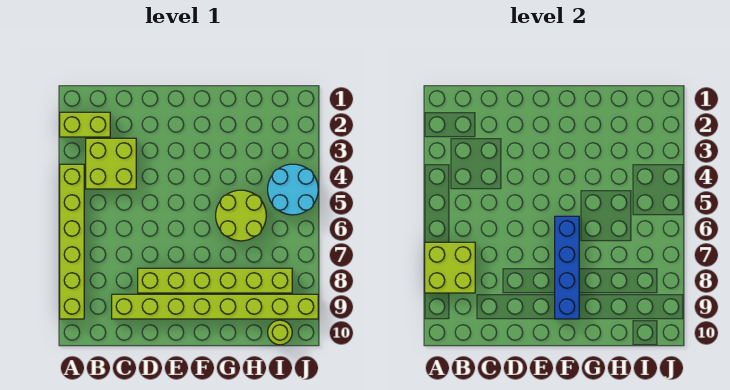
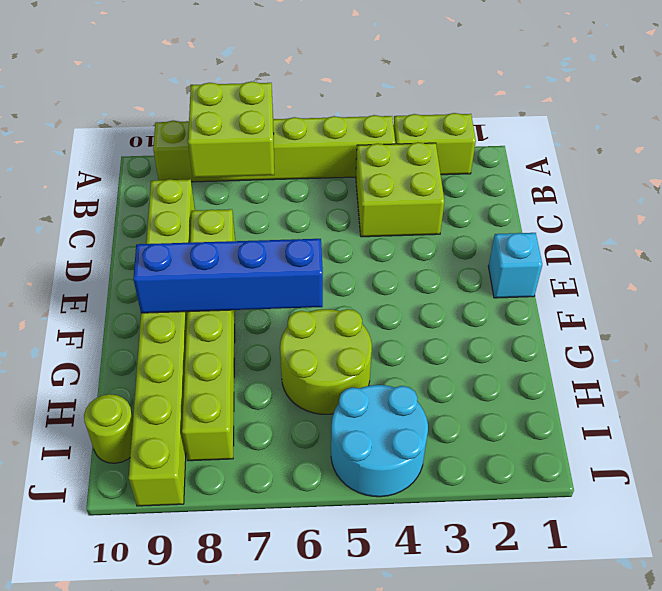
lime 1x2 brick [60,112,110,137] -> lime 1x2 brick turned to [393,113,476,175]
none -> cyan 1x1 brick [488,233,542,298]

